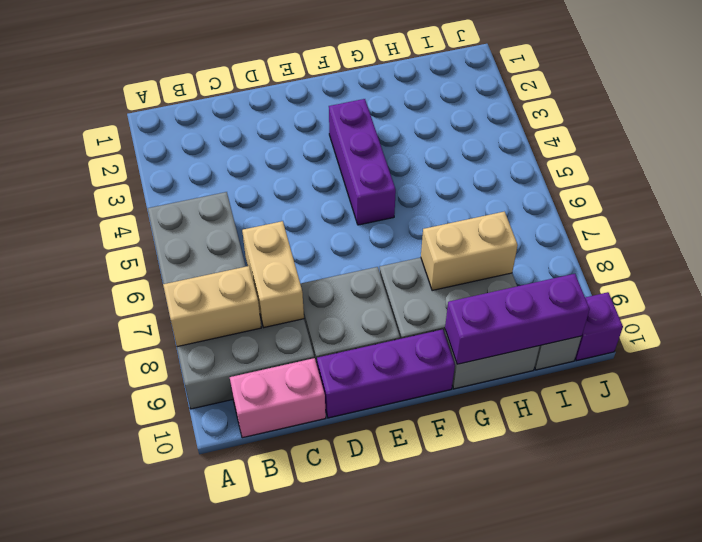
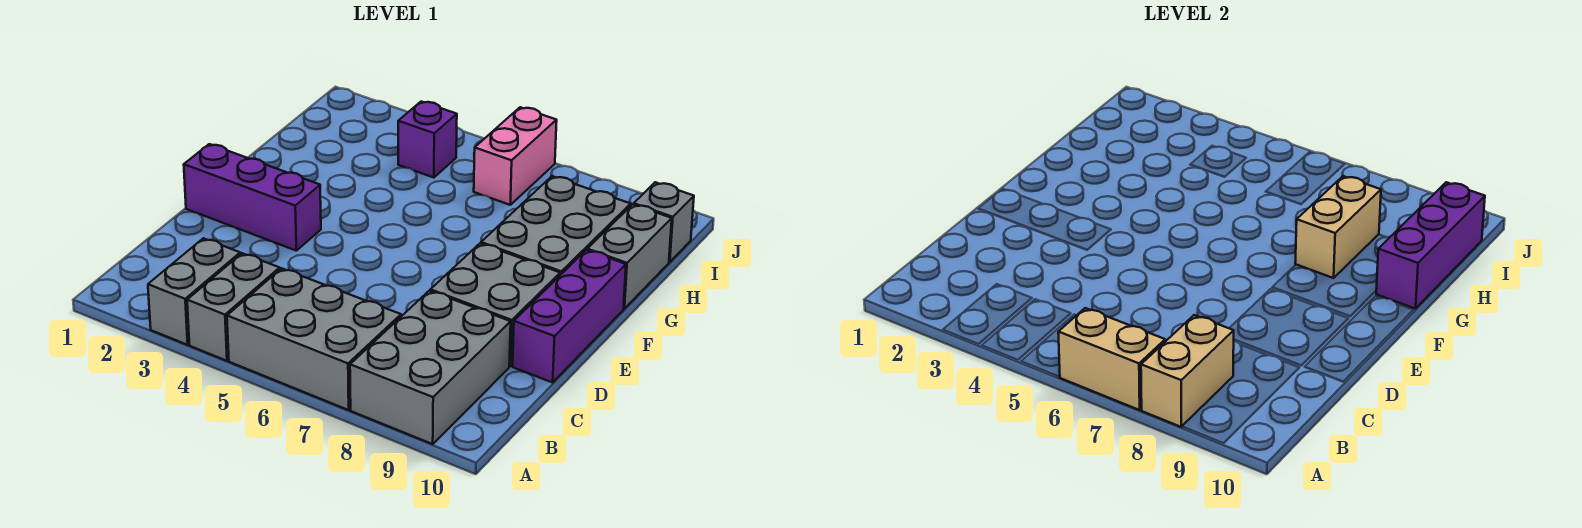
none -> grey 1x2 brick [148,238,240,345]
none -> grey 1x2 brick [187,253,280,361]
pink 1x2 brick [230,358,326,438] -> pink 1x2 brick moved to [474,107,557,205]
tan 1x2 brick [242,221,304,327] -> tan 1x2 brick moved to [1058,308,1165,410]
purple 1x3 brick [329,99,396,225] -> purple 1x3 brick moved to [184,144,321,251]
purple 1x1 brick [575,292,623,361] -> purple 1x1 brick moved to [398,102,457,178]

